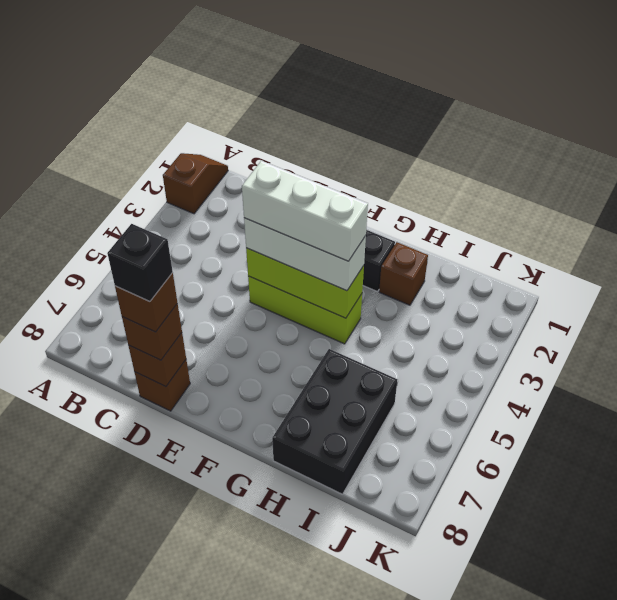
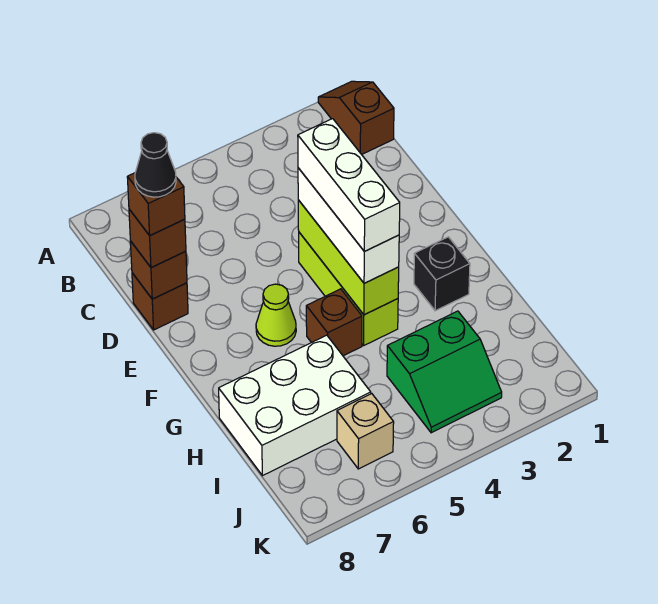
brown 1x2 slope [163,153,228,214] -> brown 1x2 slope turned to [318,81,394,155]
black 1x1 brick [107,224,173,302] -> black 1x1 cone [135,133,176,197]
none -> lime 1x1 cone [256,284,296,346]
brown 1x1 brick [379,242,428,305] -> brown 1x1 brick moved to [306,289,362,356]
black 2x3 brick [272,349,397,494] -> white 2x3 brick [219,335,371,476]
none -> green 2x2 slope [387,311,502,433]
none -> tan 1x1 brick [337,394,394,469]

